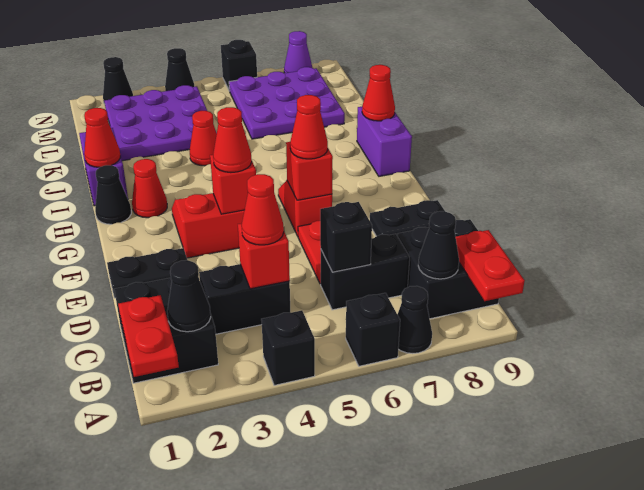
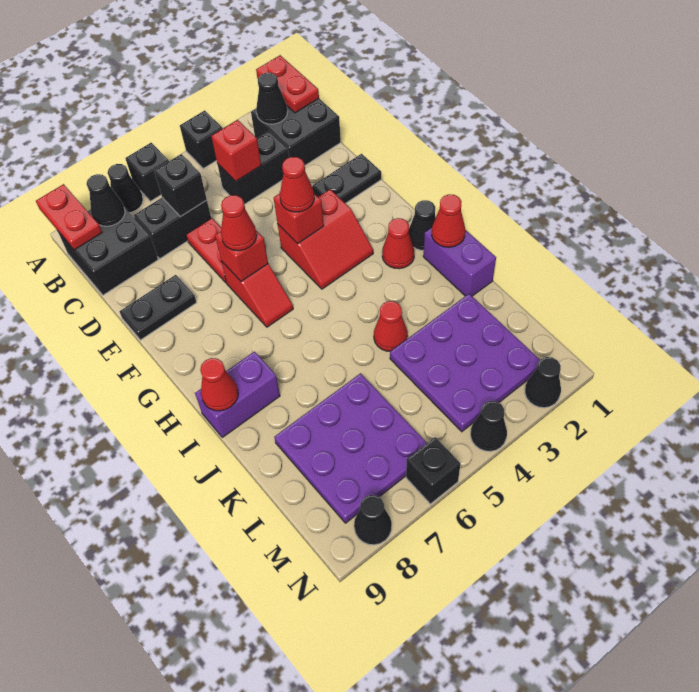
red 1x1 cone [242,174,284,245] -> none
purple 1x2 brick [357,107,412,176] -> purple 1x2 brick turned to [195,351,280,437]
purple 1x1 cone [284,31,312,73] -> black 1x1 cone [354,495,392,545]

